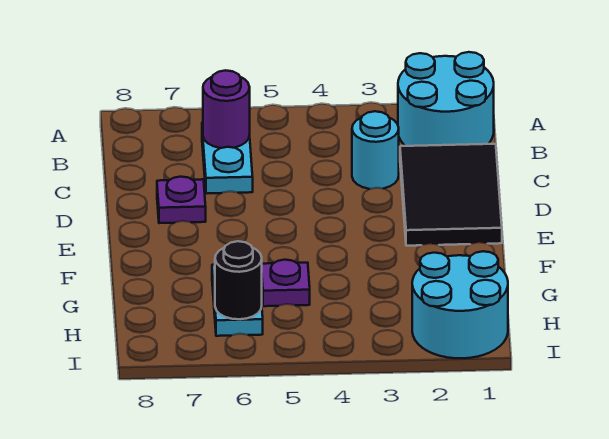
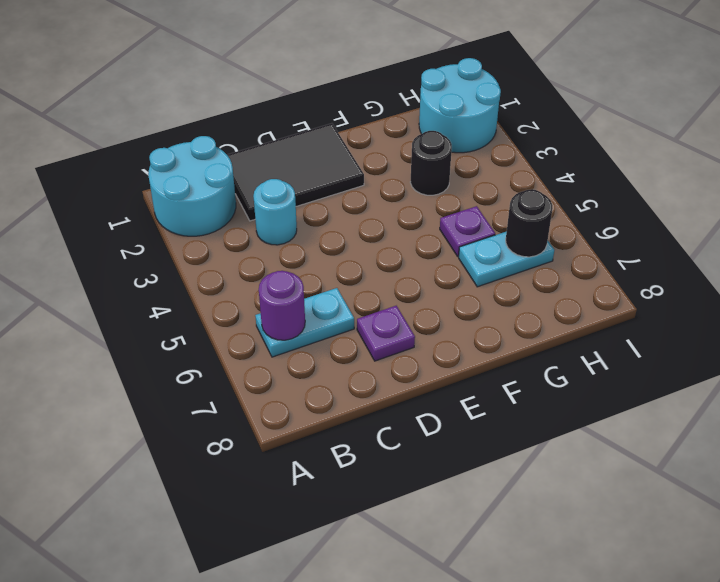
none -> black 1x1 round brick [410,131,452,195]

